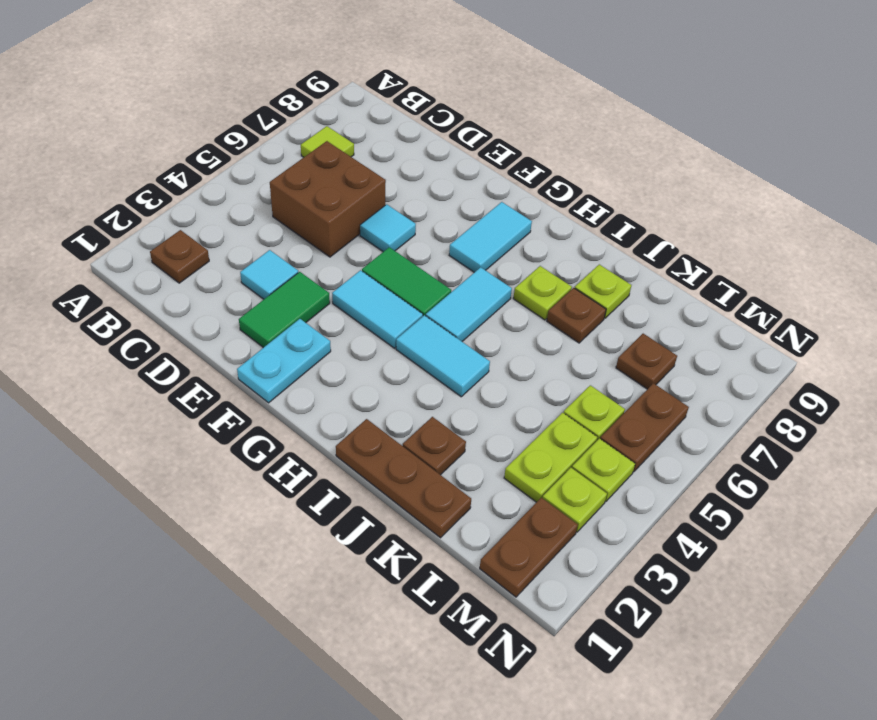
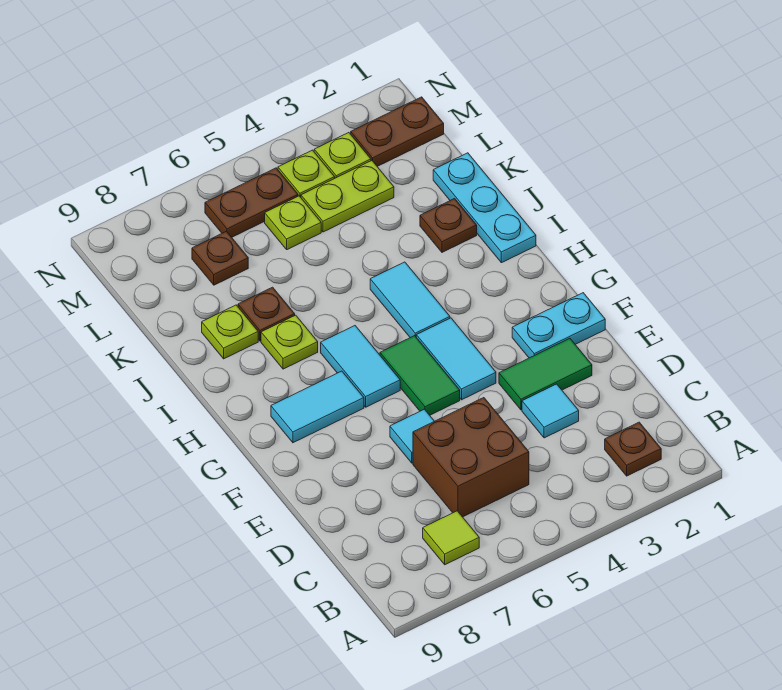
cyan 1x2 tile [426,267,512,341] -> cyan 1x2 tile turned to [321,326,400,407]
brown 1x3 plate [336,419,471,538] -> cyan 1x3 plate [433,153,536,263]

